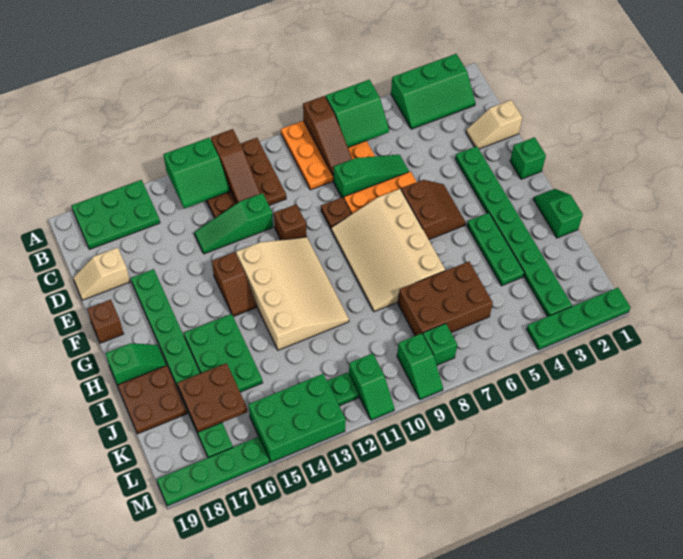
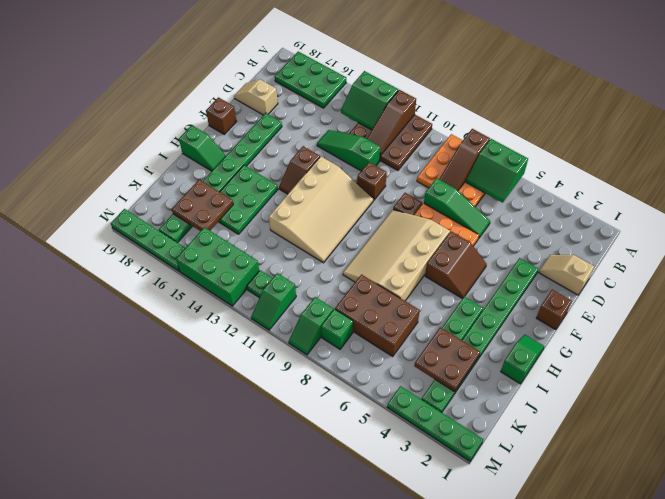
green 2x3 slope [391,54,475,129] -> none
green 1x1 brick [510,137,546,179] -> brown 1x1 brick [536,290,572,330]
brown 2x2 plate [118,365,187,434] -> brown 2x2 plate moved to [414,327,480,391]

